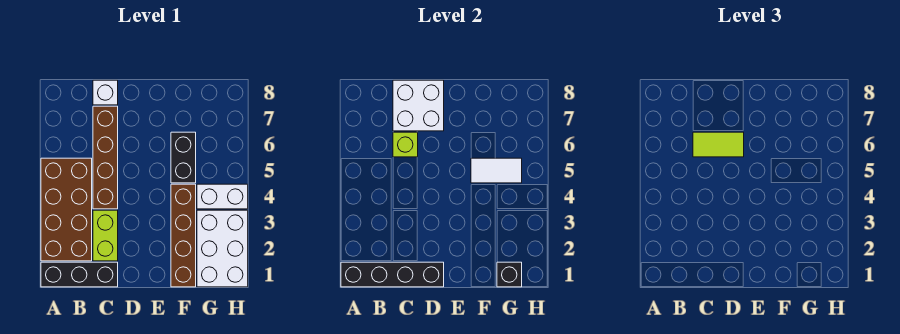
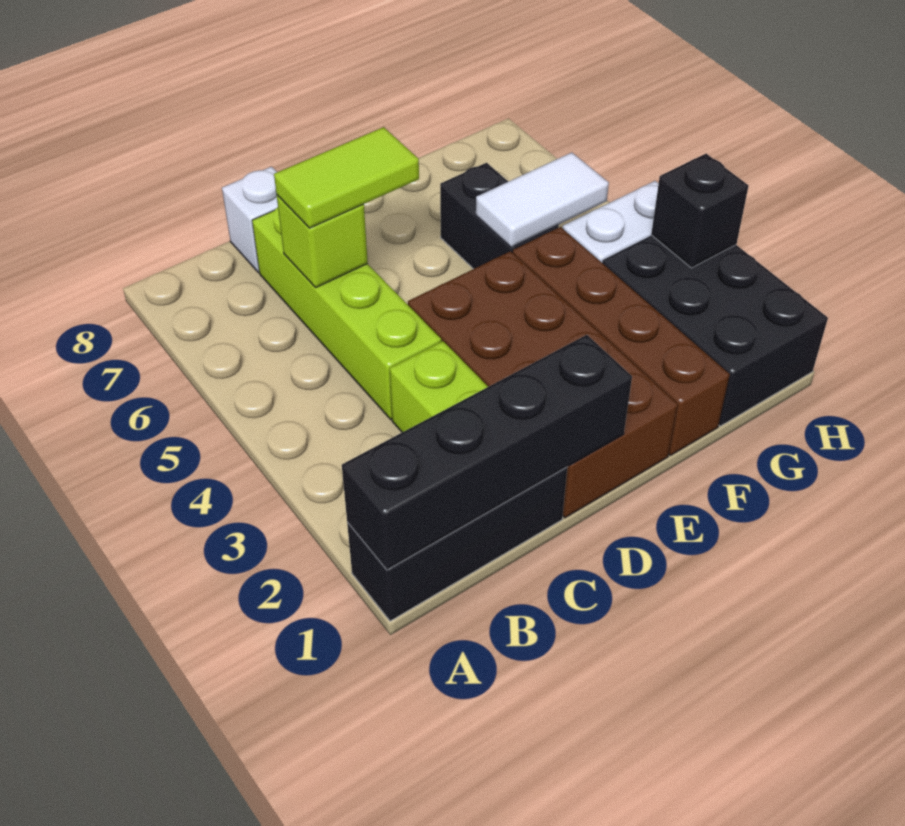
brown 2x4 brick [41,158,92,261] -> brown 2x4 brick moved to [408,251,678,518]
brown 1x4 brick [93,106,118,209] -> lime 1x4 brick [252,207,441,419]
white 2x2 brick [393,80,444,131] -> none
white 2x3 brick [197,210,248,287] -> black 2x3 brick [602,235,828,426]
black 1x1 brick [497,262,522,287] -> black 1x1 brick moved to [651,154,748,268]

